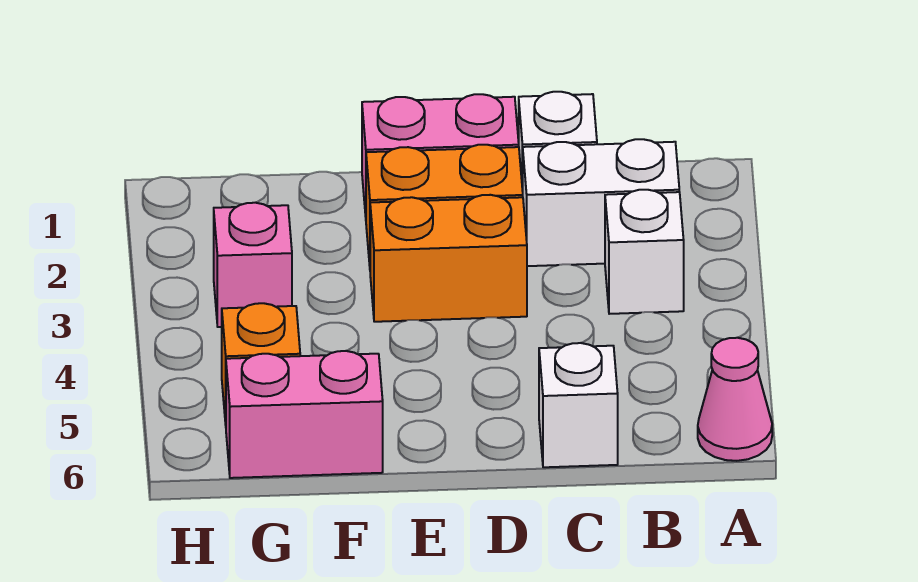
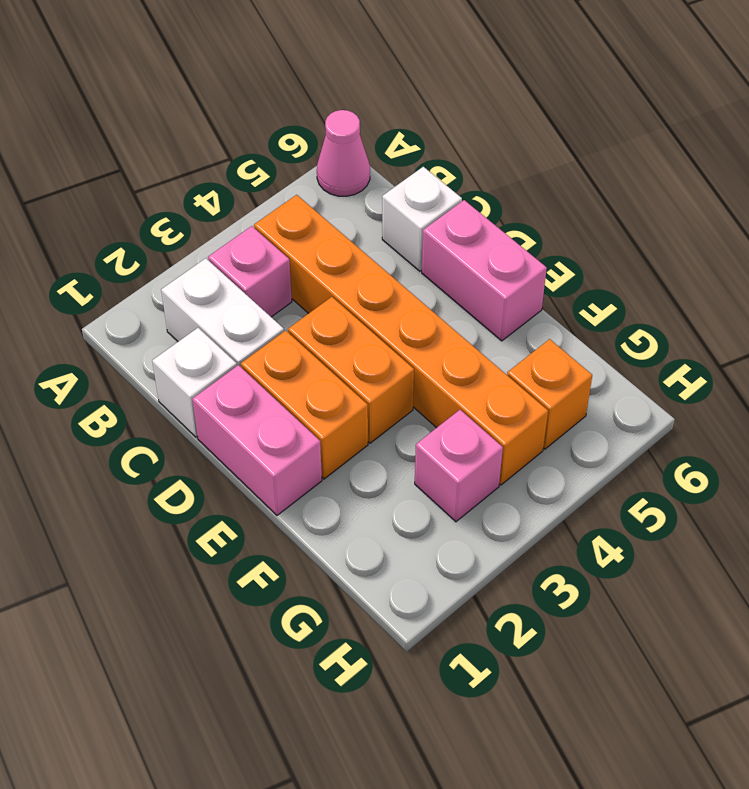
white 1x1 brick [605,190,684,314] -> pink 1x1 brick [208,226,292,317]
none -> orange 1x6 brick [254,195,548,485]
pink 1x2 brick [226,351,383,478] -> pink 1x2 brick moved to [422,200,547,341]

